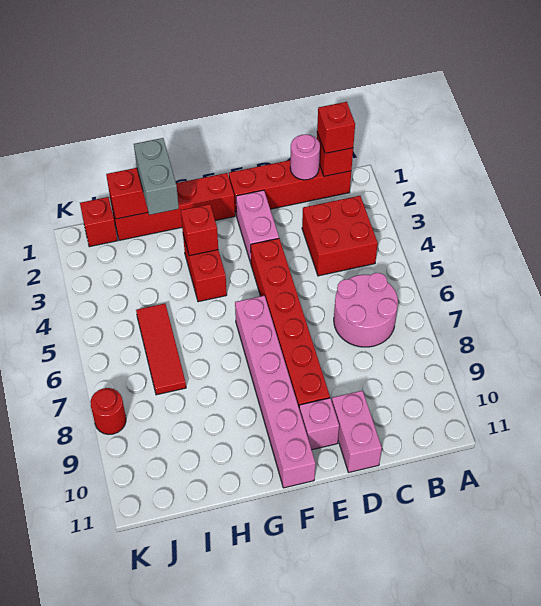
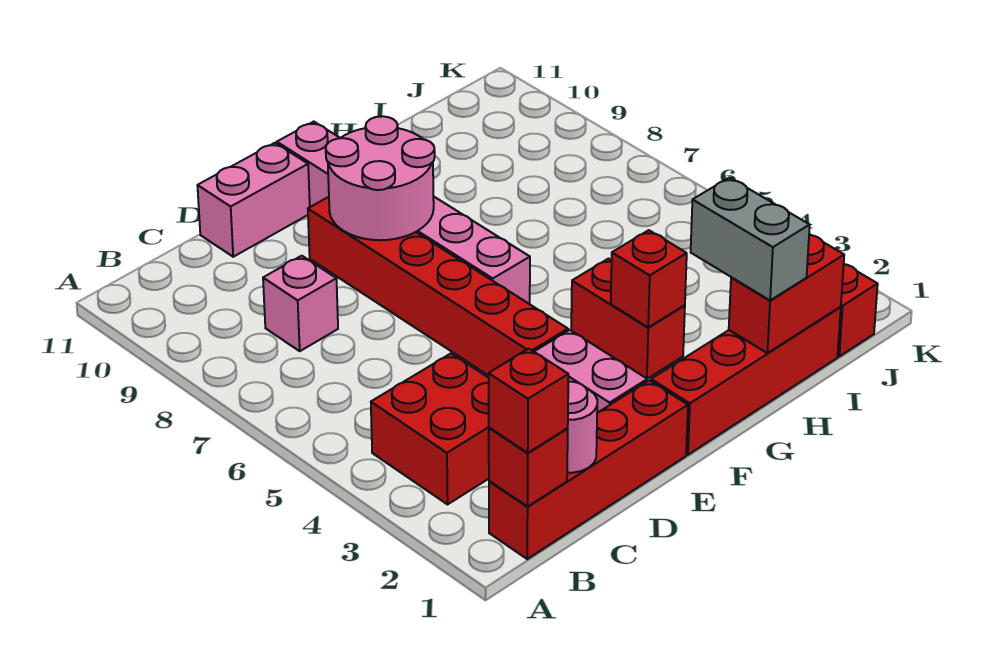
pink 2x2 round brick [334,273,398,347] -> pink 2x2 round brick moved to [326,116,435,240]
pink 1x2 brick [331,391,382,472] -> pink 1x2 brick turned to [197,143,310,257]
pink 1x1 brick [299,398,339,450] -> pink 1x1 brick moved to [263,256,338,351]
red 1x3 tile [136,304,186,395] -> none
red 1x1 round brick [90,388,126,434] -> none

